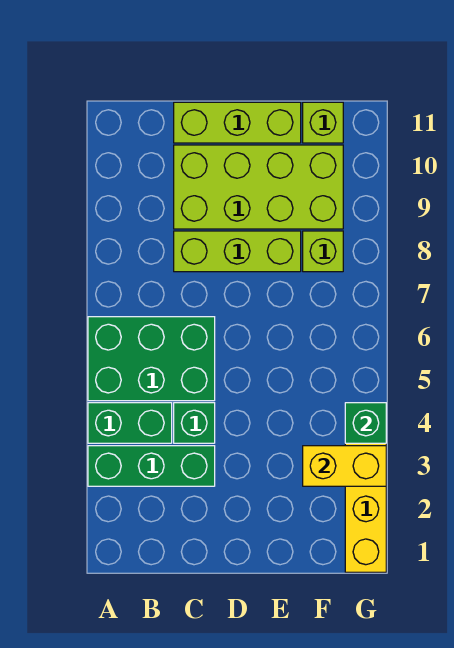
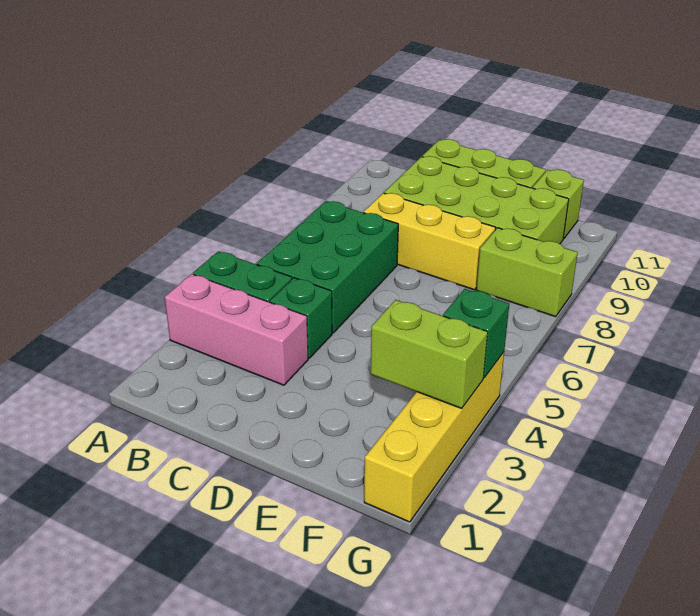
green 1x3 brick [88,446,215,486] -> pink 1x3 brick [165,274,308,385]
green 2x3 brick [88,317,215,401] -> green 2x3 brick turned to [257,201,398,333]
lime 1x3 brick [174,231,301,272] -> yellow 1x3 brick [364,193,496,290]
yellow 1x2 brick [303,446,386,486] -> lime 1x2 brick [371,300,488,408]
lime 1x1 brick [303,231,343,272] -> lime 1x2 brick [476,228,578,317]

